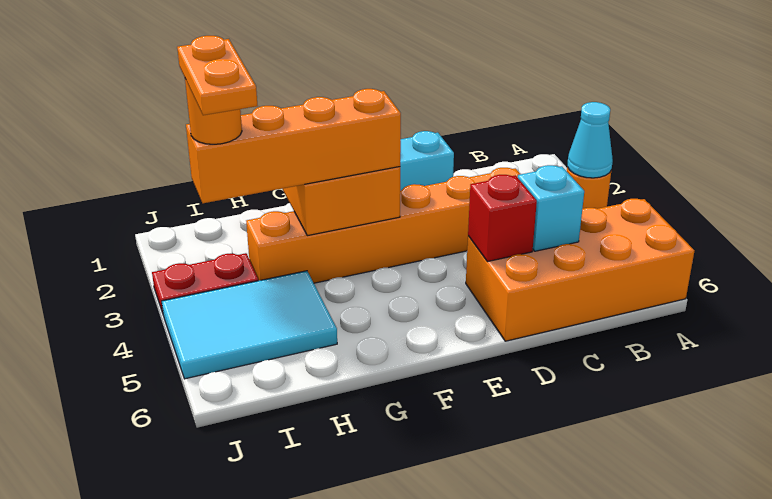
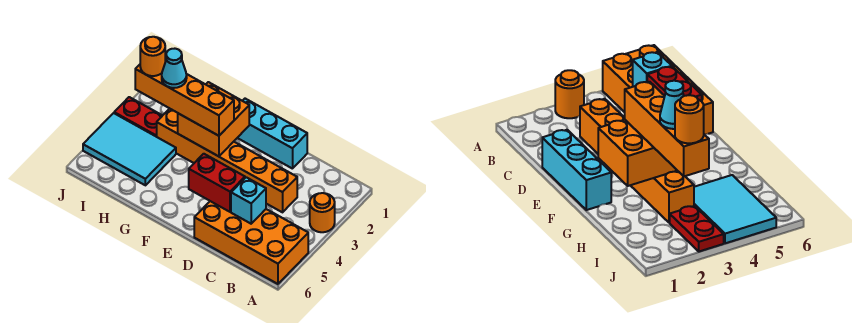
cyan 1x1 cone [567,102,613,178] -> cyan 1x1 cone moved to [162,49,187,88]
red 1x1 brick [468,175,537,262] -> red 1x2 brick [189,154,245,212]
orange 1x2 plate [177,36,257,115] -> none

